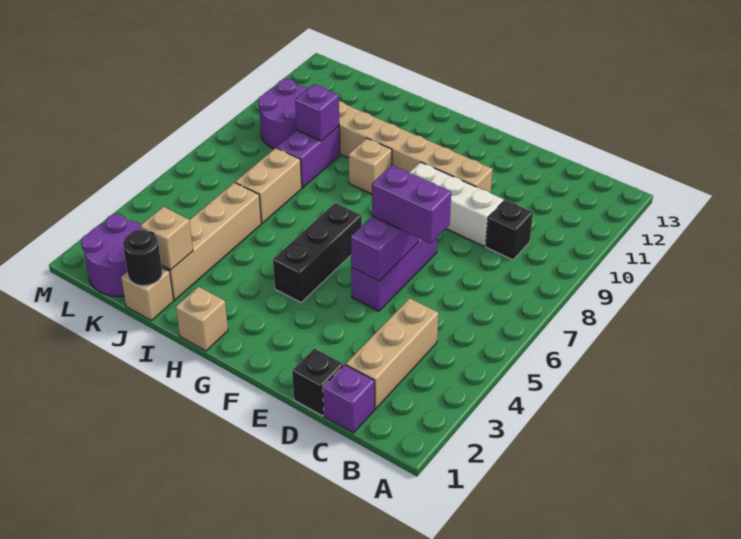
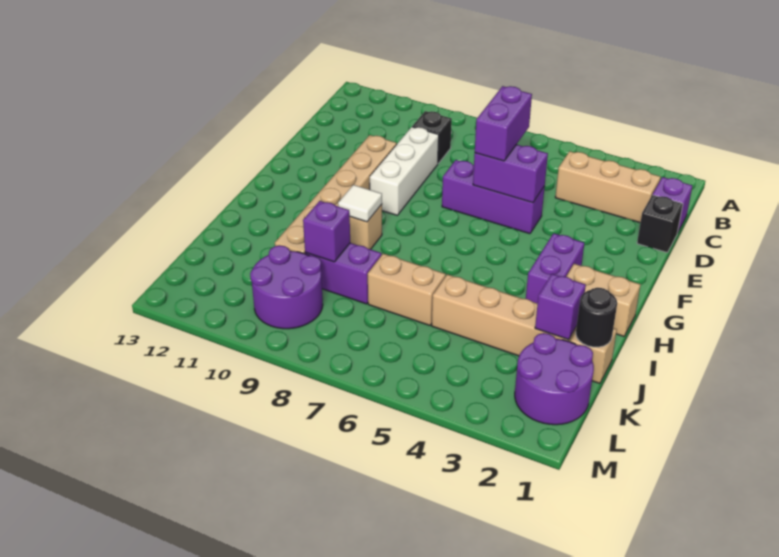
none -> purple 1x2 brick [526,233,584,304]
black 1x3 brick [273,203,362,302] -> none
tan 1x1 brick [176,287,228,351] -> tan 1x2 brick [566,264,641,336]
none -> white 1x1 tile [338,185,382,222]
tan 1x1 brick [141,207,193,270] -> purple 1x1 brick [535,274,586,340]

